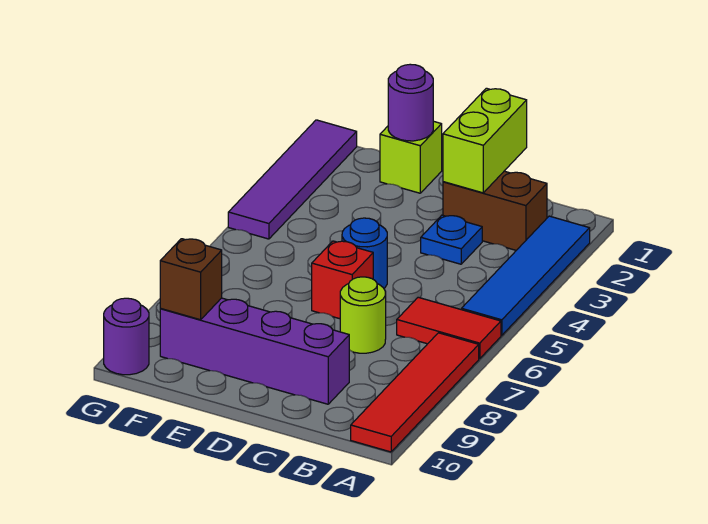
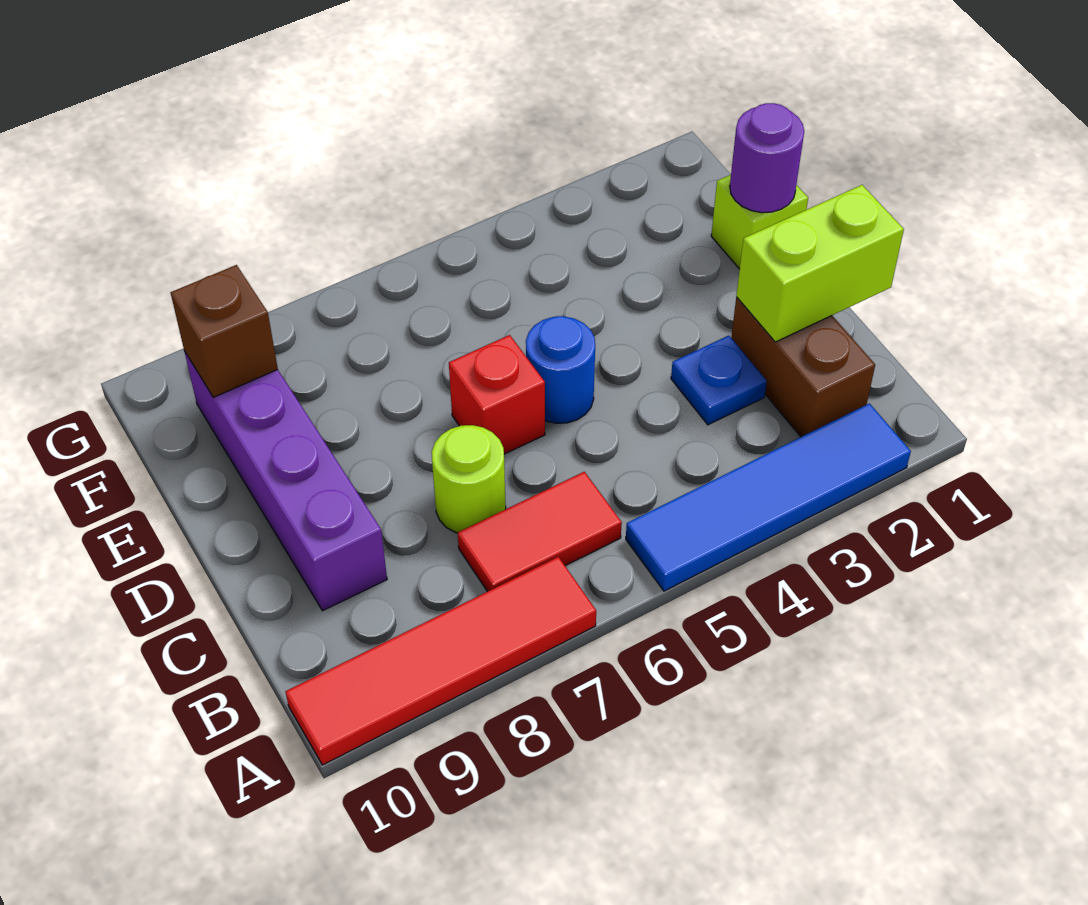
red 1x2 tile [397,297,501,359] -> red 1x2 tile turned to [458,472,622,592]
purple 1x4 tile [228,120,357,239] -> none
purple 1x1 round brick [104,298,149,375] -> none

